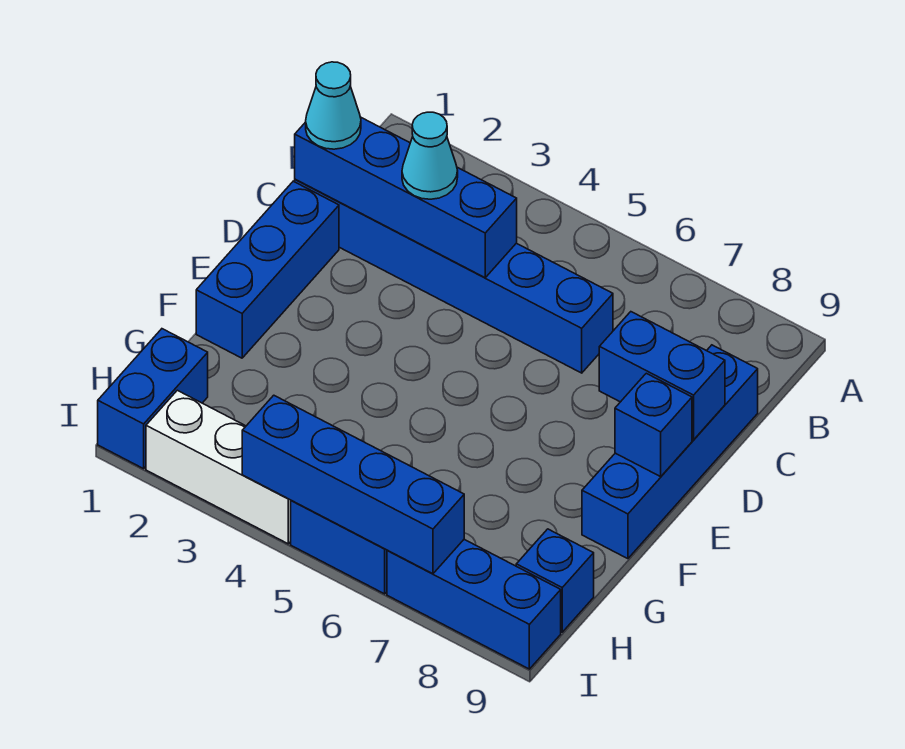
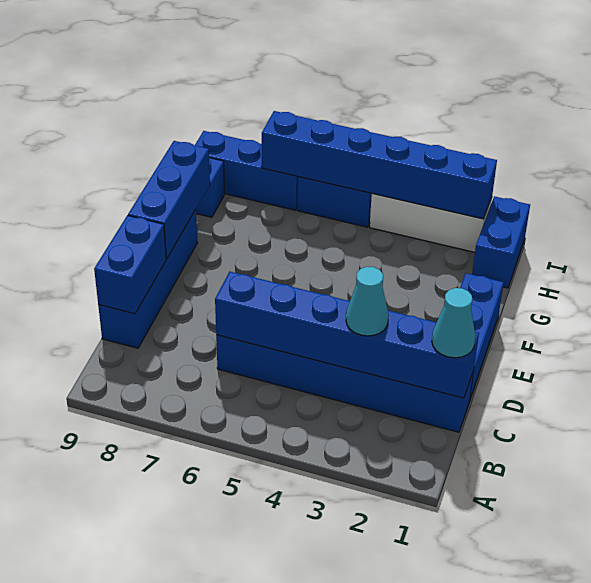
blue 1x4 brick [295,117,517,278] -> blue 1x6 brick [215,272,479,398]
blue 1x2 brick [599,312,725,440] -> blue 1x2 brick turned to [94,215,166,314]
blue 1x1 brick [615,373,692,477] -> blue 1x3 brick [128,141,210,259]
blue 1x4 brick [242,395,464,574] -> blue 1x6 brick [262,111,497,219]

